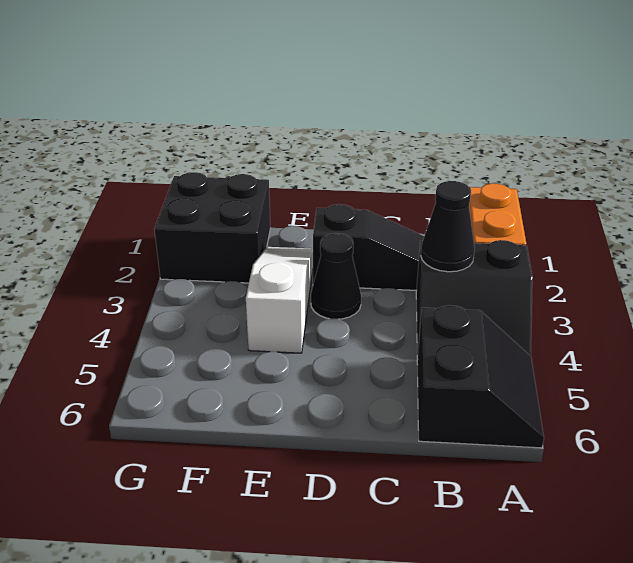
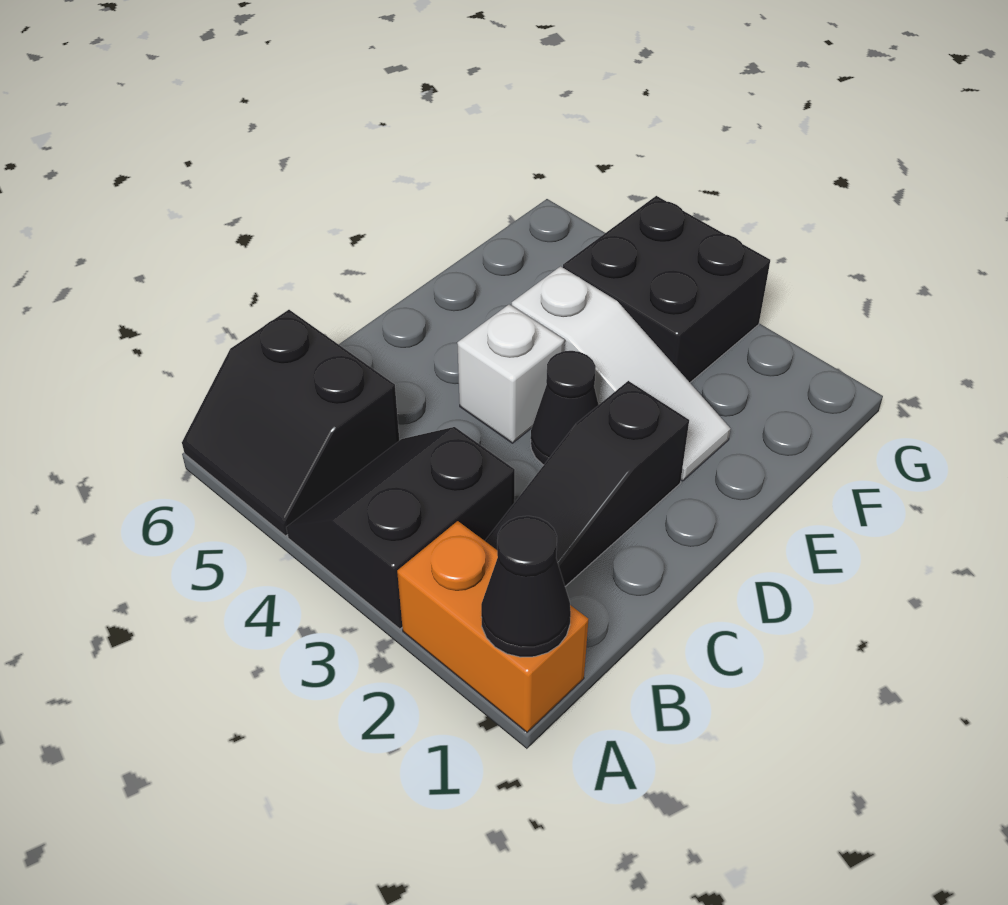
black 1x1 cone [421,181,475,272] -> black 1x1 cone moved to [481,516,571,657]
none -> white 1x1 brick [457,305,564,443]
black 2x2 brick [154,172,270,283] -> black 2x2 brick moved to [563,196,770,382]

